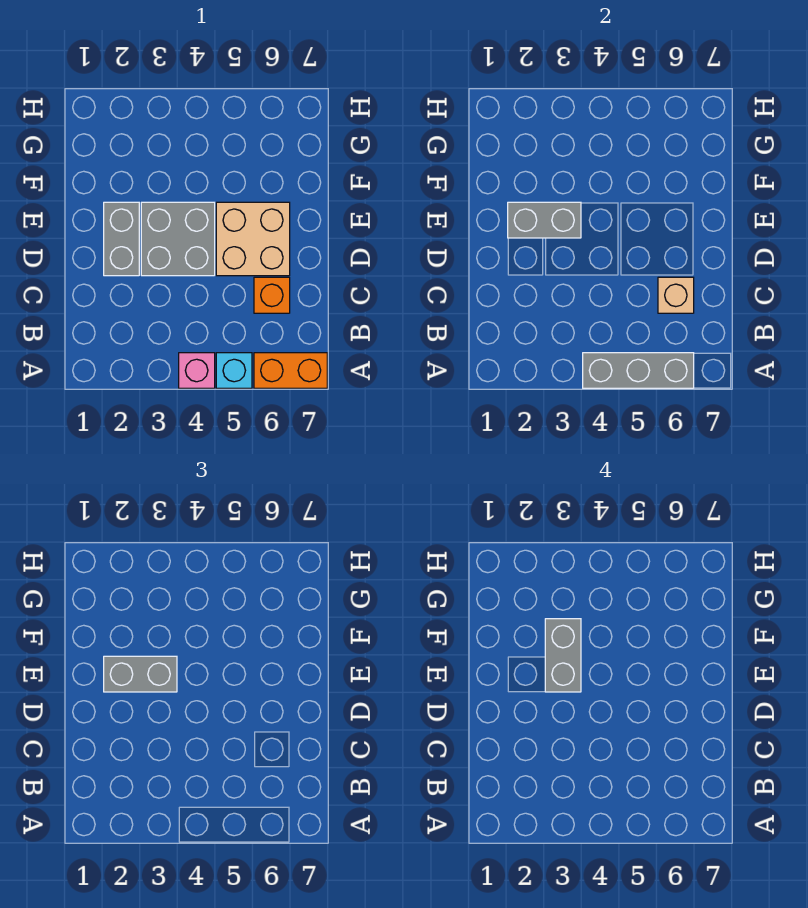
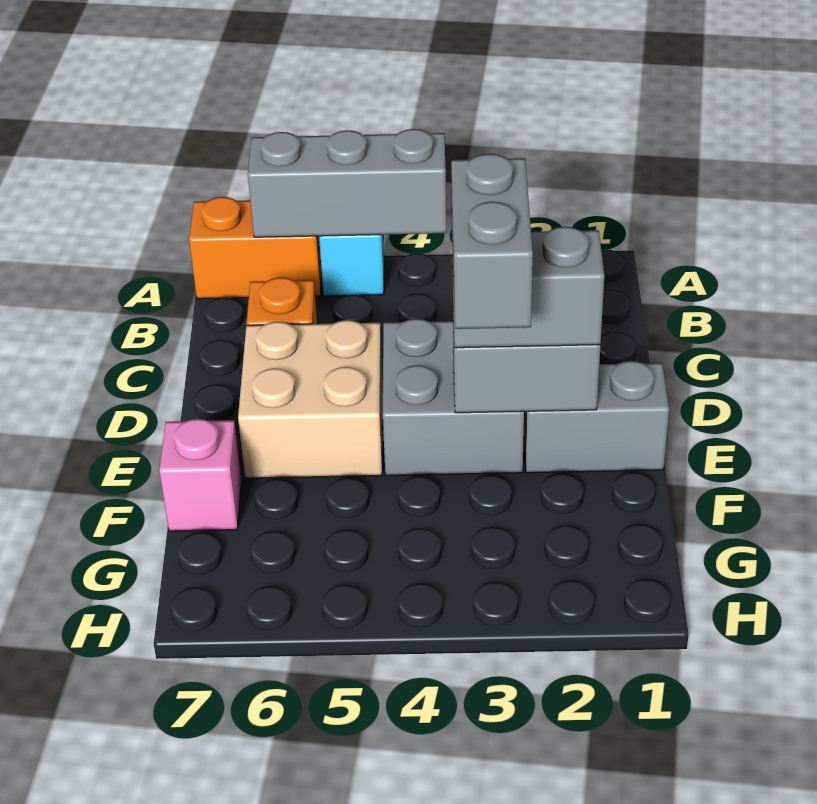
pink 1x1 brick [179,353,215,388] -> pink 1x1 brick moved to [159,419,242,531]
tan 1x1 brick [658,277,694,313] -> none
grey 1x2 brick [104,202,139,276] -> grey 1x2 brick turned to [524,361,669,473]

